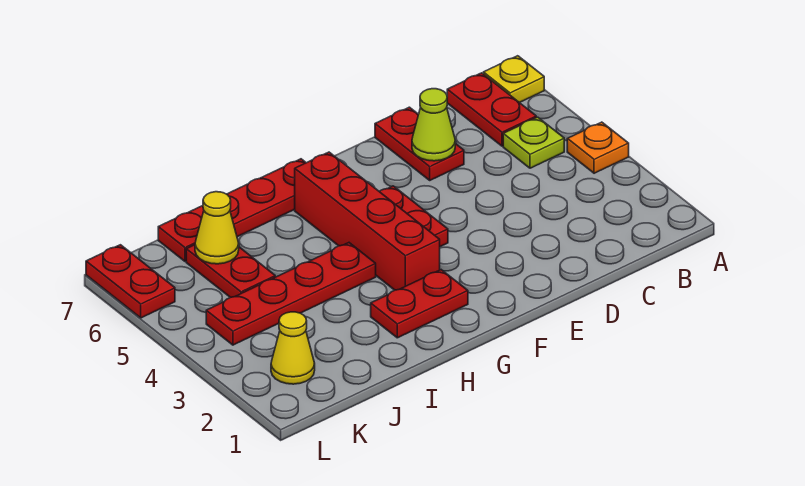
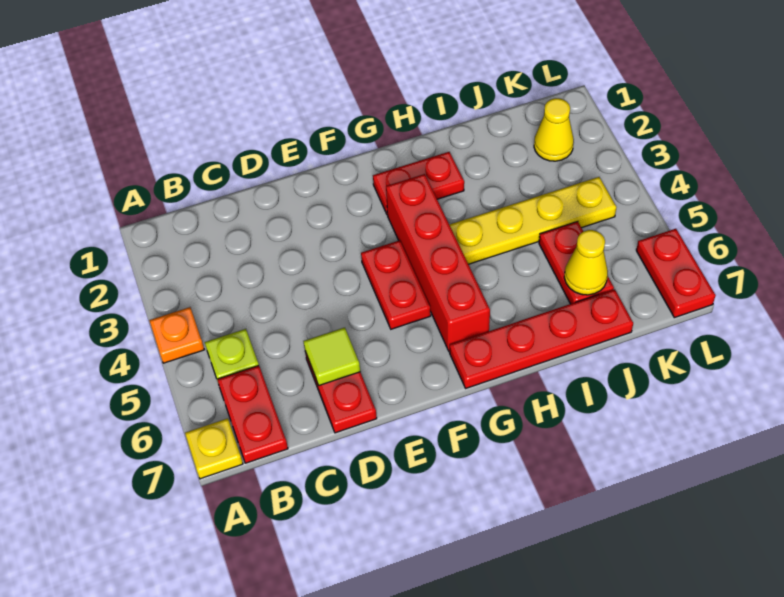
lime 1x1 cone [412,89,455,161] -> lime 1x1 tile [303,328,360,385]
red 1x4 plate [206,243,376,345] -> yellow 1x4 plate [449,177,617,264]

